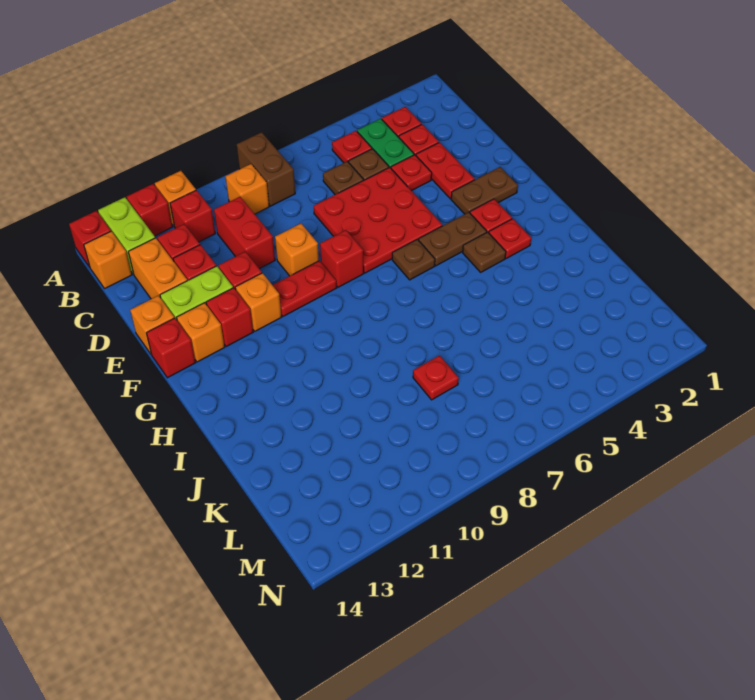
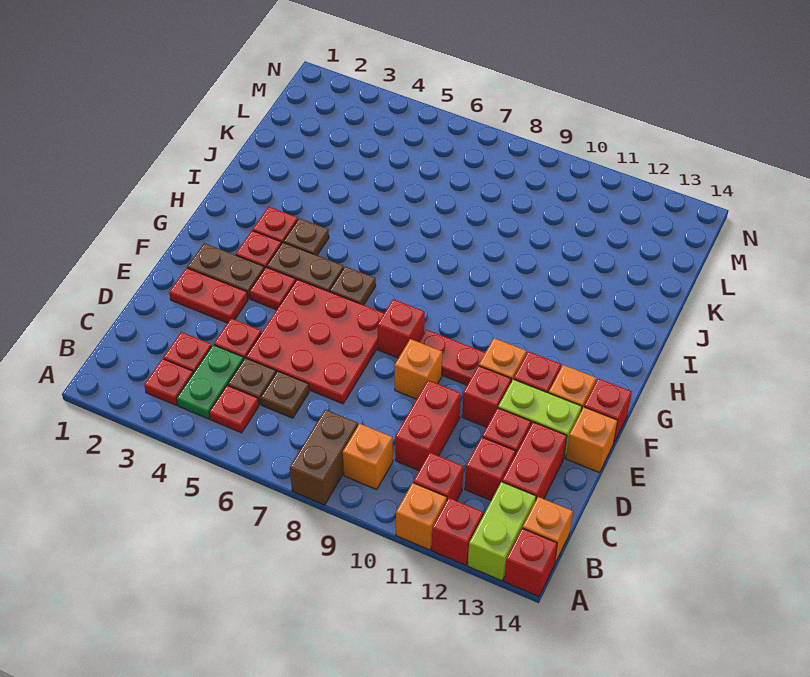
orange 1x2 brick [128,238,187,299] -> red 1x2 brick [502,422,567,499]
red 1x2 plate [416,142,475,199] -> red 1x2 plate turned to [169,268,248,323]
red 1x1 plate [413,356,459,400] -> red 1x1 plate moved to [249,267,296,310]

